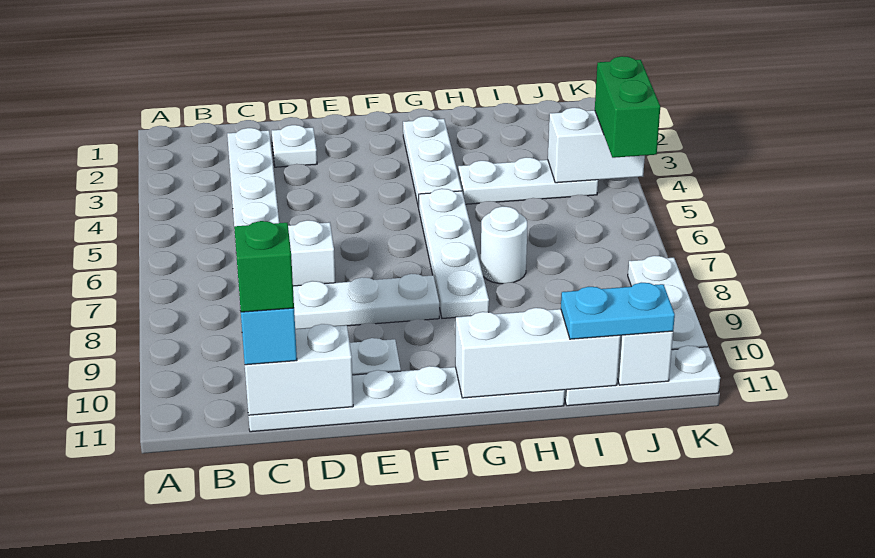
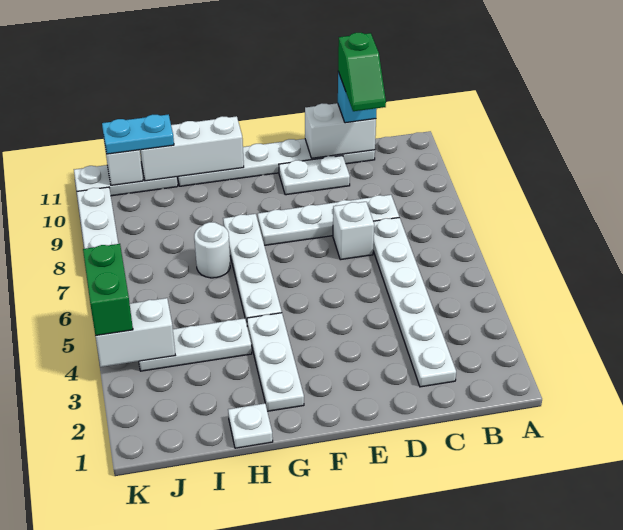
white 1x1 plate [272,125,317,167] -> white 1x1 plate moved to [228,403,273,448]

